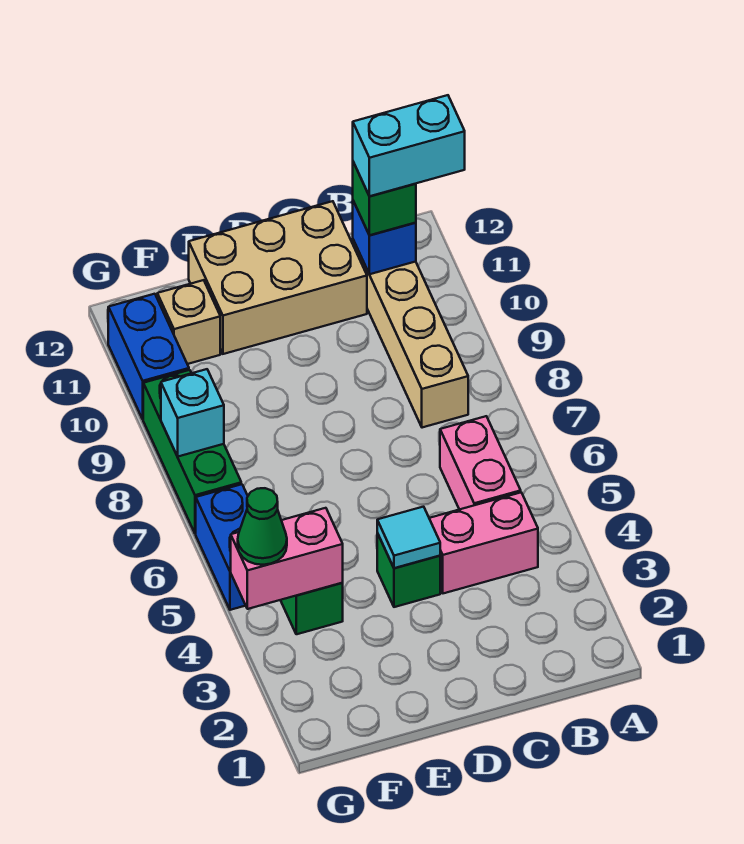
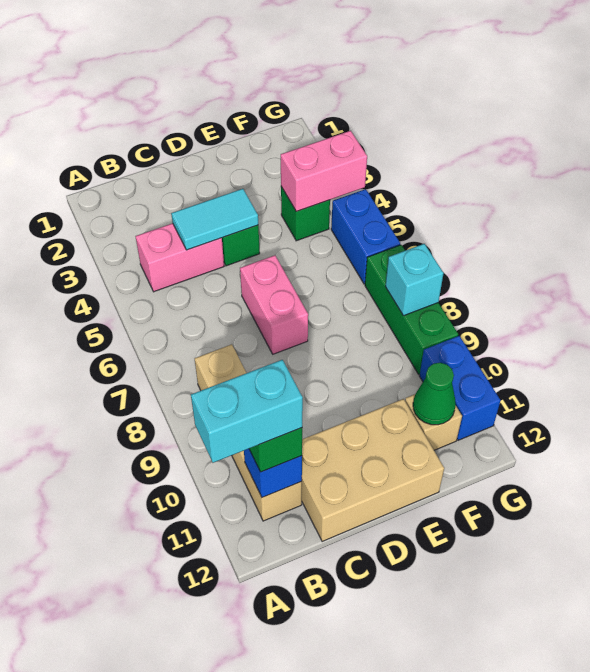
pink 1x2 brick [440,416,521,510] -> pink 1x2 brick moved to [240,255,308,354]
cyan 1x1 tile [377,507,440,568] -> cyan 1x2 tile [171,189,258,250]
green 1x1 cone [238,488,287,565] -> green 1x1 cone moved to [413,363,456,425]

